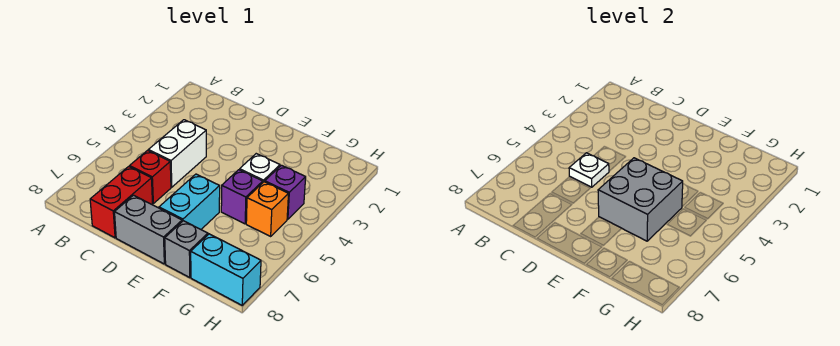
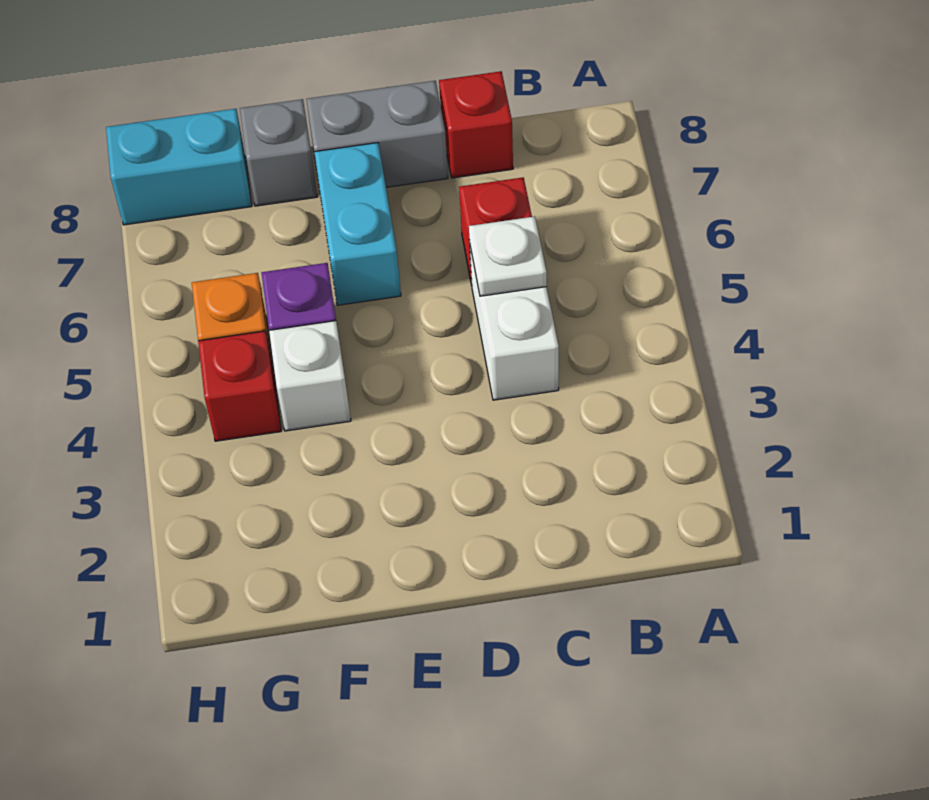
red 1x2 brick [90,166,153,238] -> red 1x1 brick [439,71,513,178]
grey 2x2 brick [598,158,683,241] -> none
purple 1x1 brick [265,165,306,219] -> red 1x1 brick [198,331,281,441]

